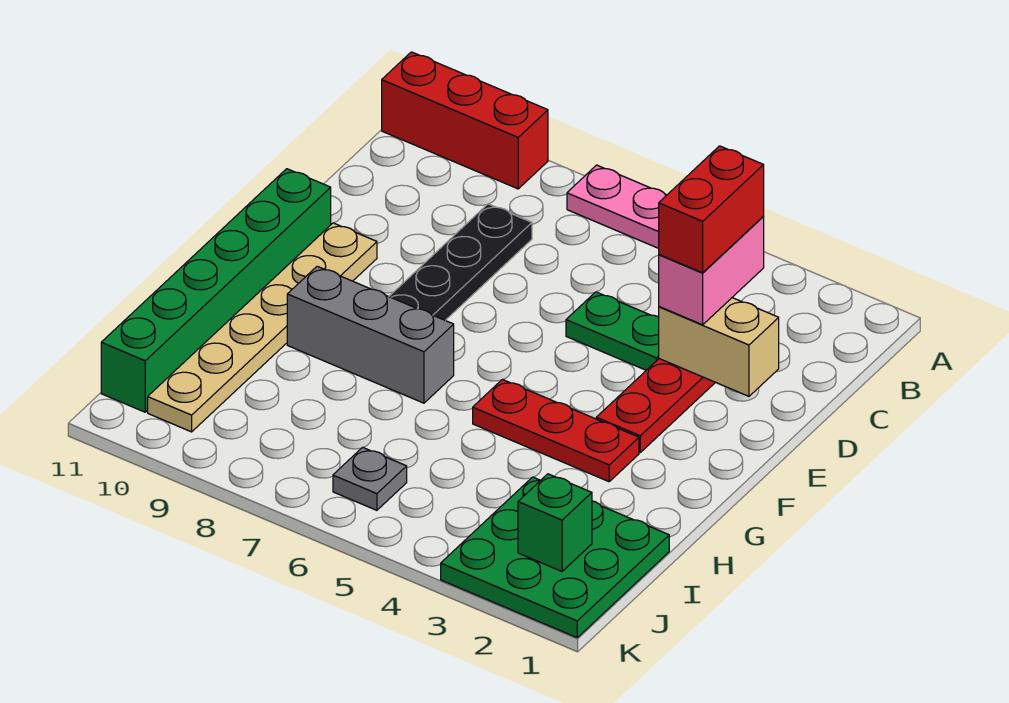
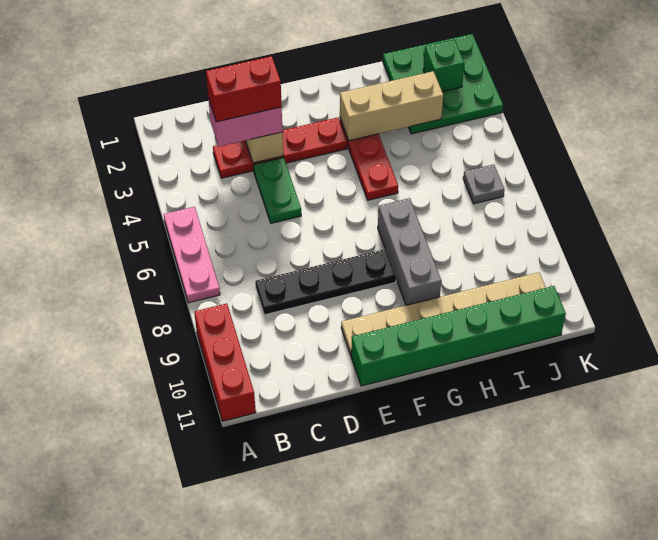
none -> tan 1x3 brick [340,71,443,141]

